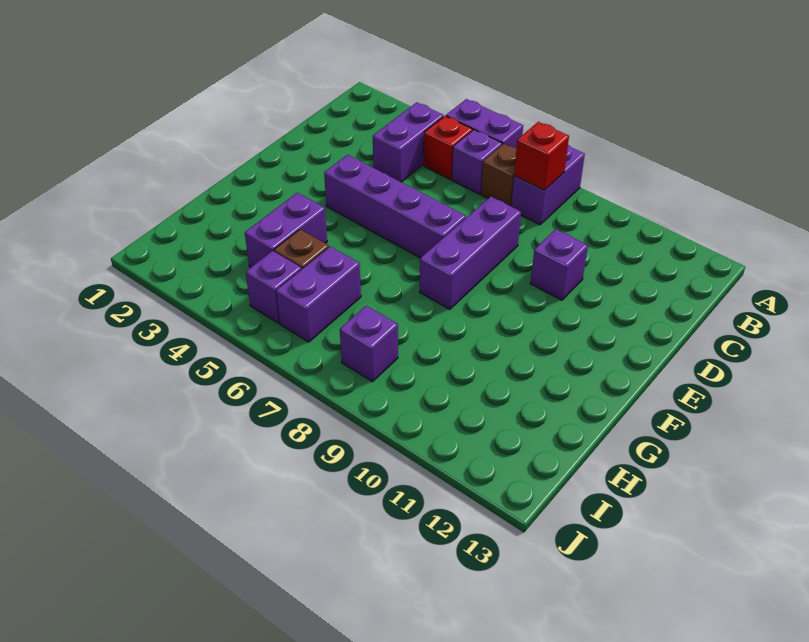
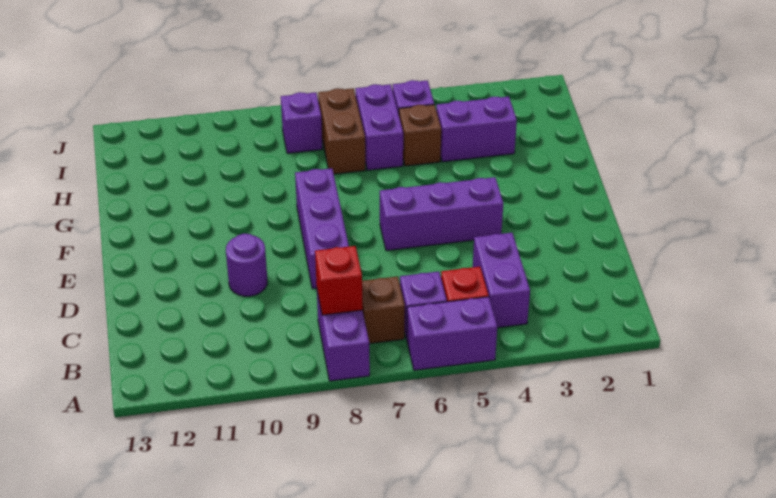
purple 1x1 brick [530,229,588,300] -> purple 1x1 round brick [226,234,267,296]
purple 1x4 brick [324,155,466,258] -> purple 1x3 brick [380,177,503,251]
purple 1x2 brick [245,193,327,267] -> purple 1x2 brick turned to [436,97,517,162]
none -> brown 1x2 brick [318,88,365,174]

